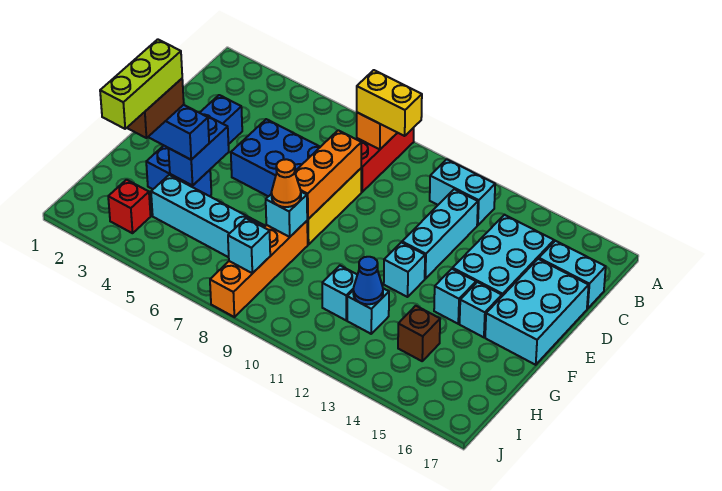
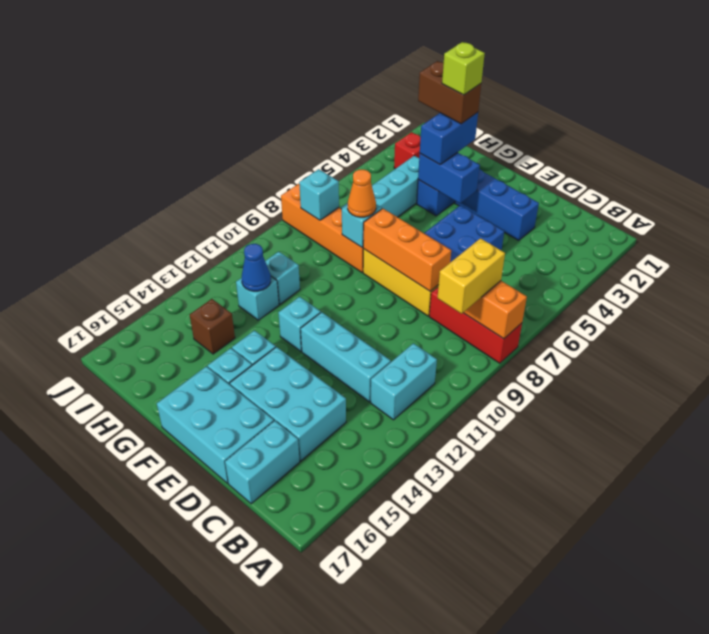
lime 1x3 brick [100,39,182,129] -> lime 1x1 brick [442,42,485,95]

